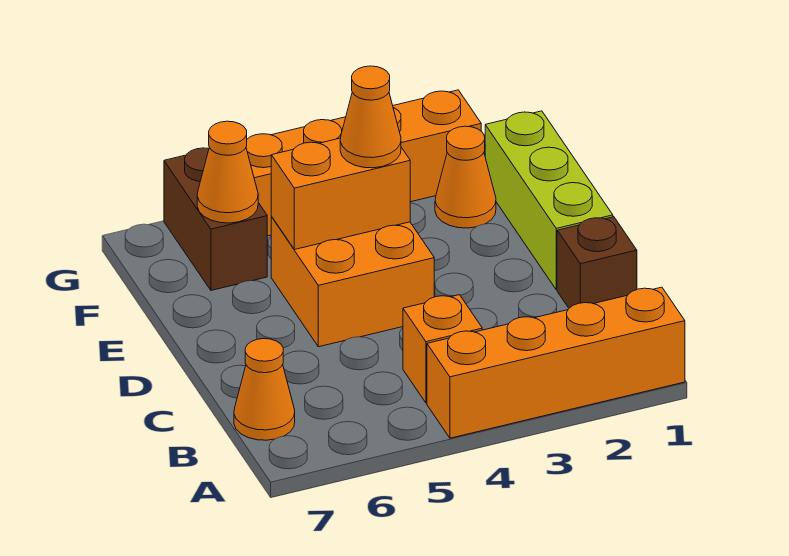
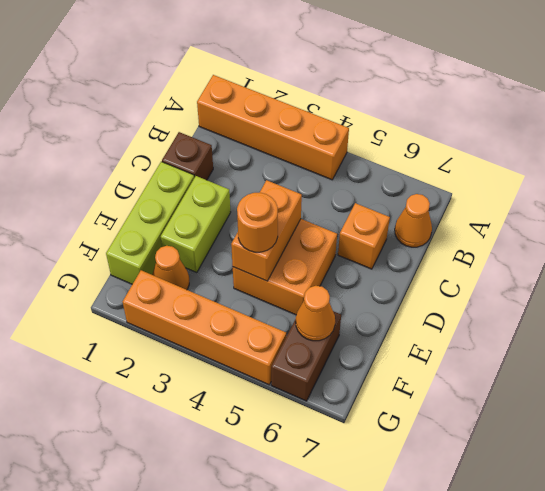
orange 1x1 brick [403,295,482,403] -> orange 1x1 brick moved to [338,203,390,269]
none -> lime 1x2 brick [161,176,231,273]
orange 1x2 brick [271,138,410,249] -> orange 1x2 brick turned to [231,180,302,281]
orange 1x1 cone [340,66,401,168] -> orange 1x1 round brick [237,193,278,252]

